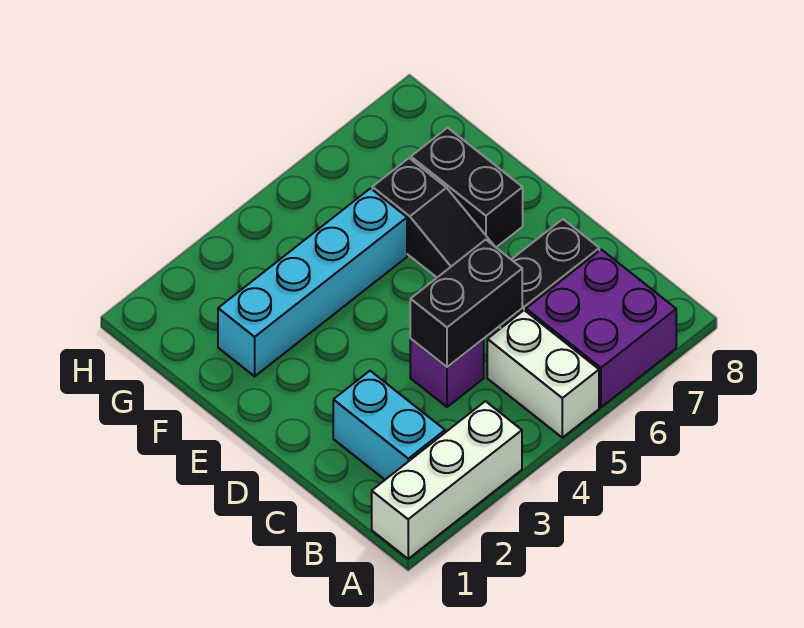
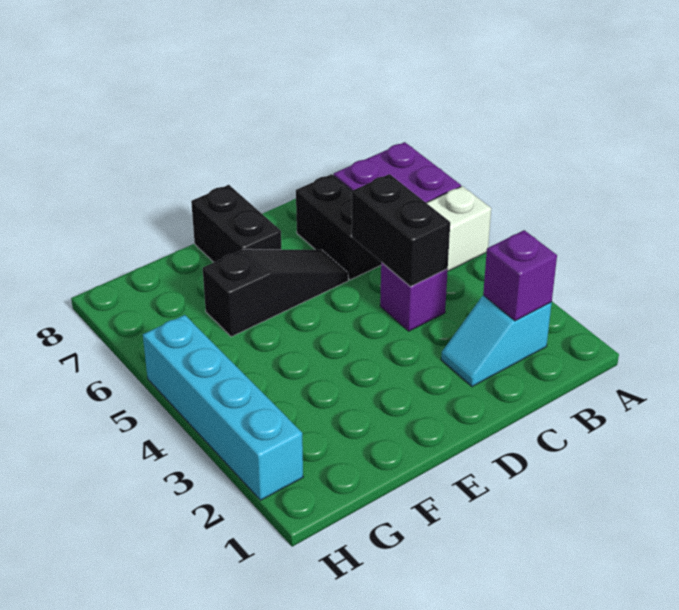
white 1x3 brick [372,401,522,559] -> none
cyan 1x2 brick [333,371,445,480] -> cyan 1x2 slope [441,295,552,387]
none -> purple 1x1 brick [483,230,557,321]
black 1x2 brick [411,128,523,247] -> black 1x2 brick turned to [191,185,281,262]
cyan 1x4 brick [218,188,407,376] -> cyan 1x4 brick moved to [143,315,303,500]

